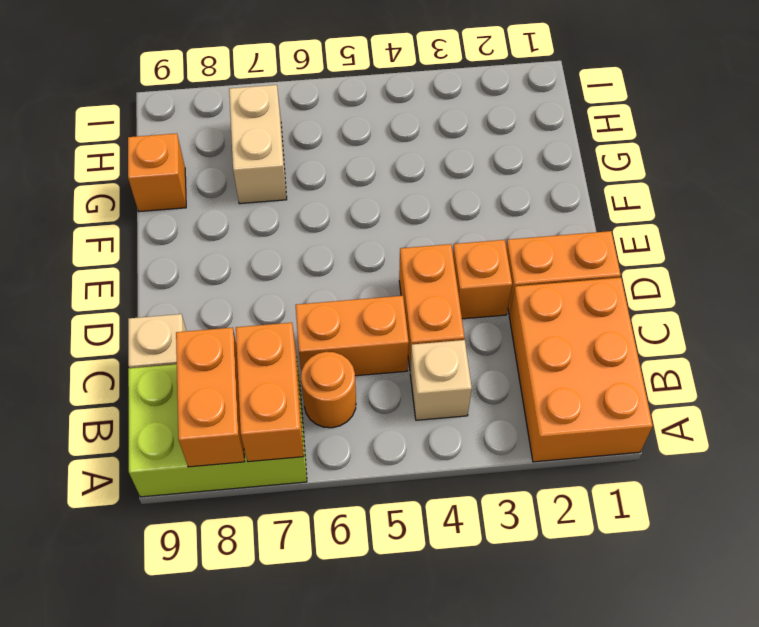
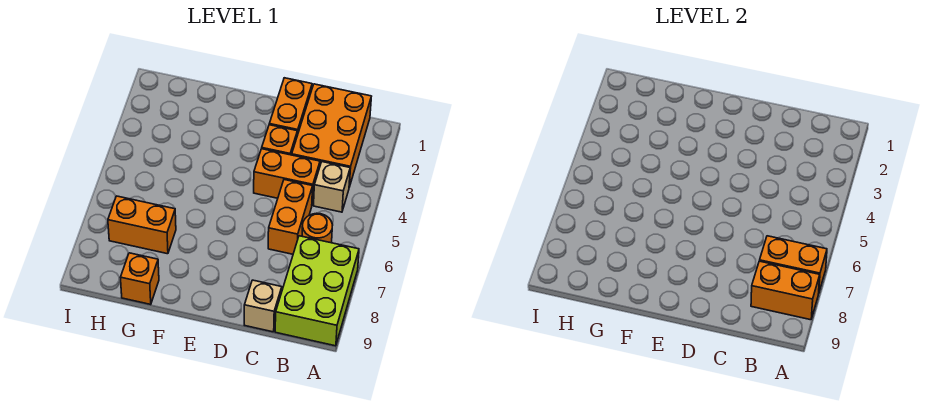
orange 2x3 brick [509,278,653,462] -> orange 2x3 brick turned to [292,84,371,187]
tan 1x2 brick [229,85,287,204] -> orange 1x2 brick [108,196,176,254]

